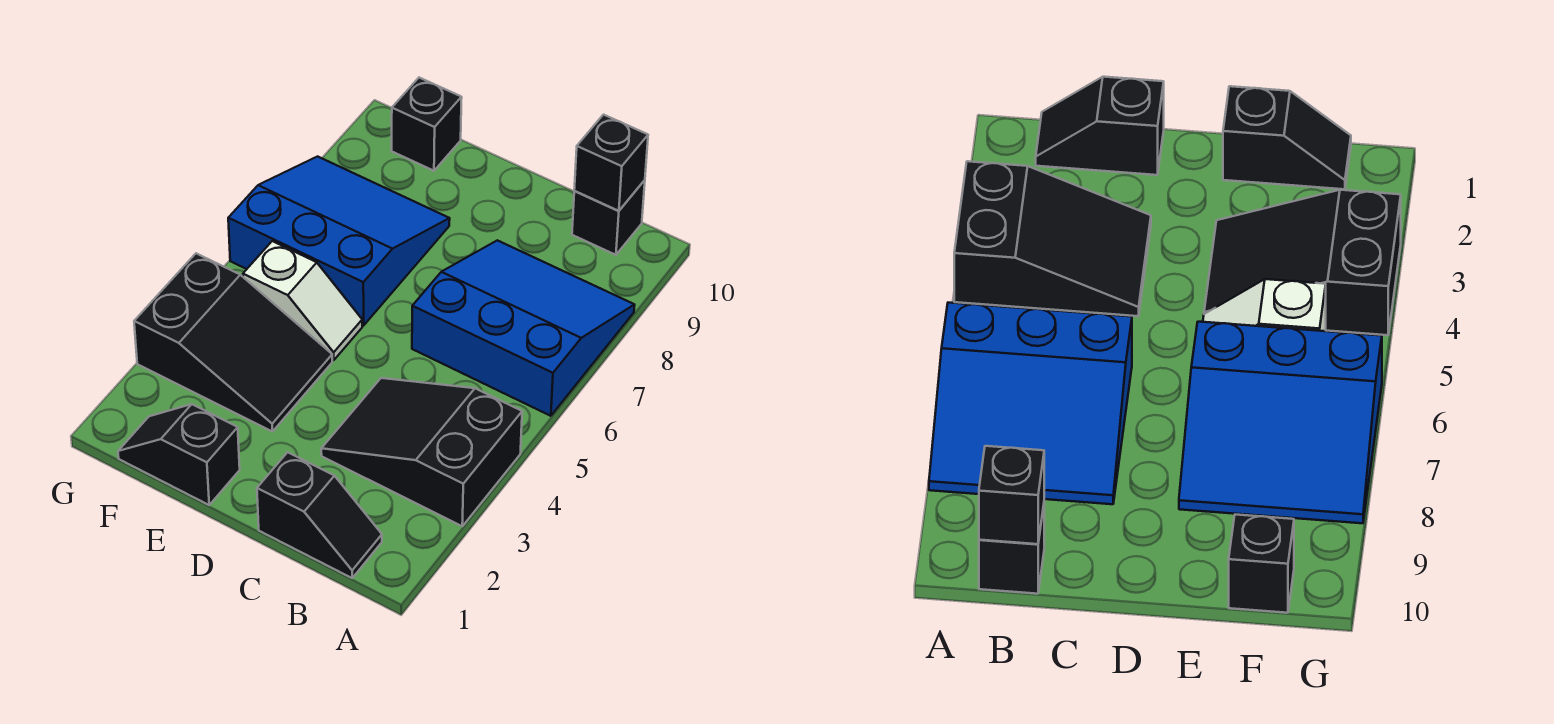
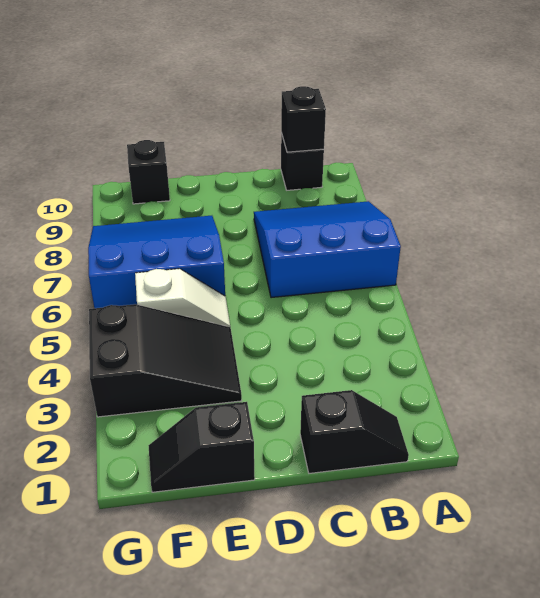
black 2x3 slope [321,378,522,526] -> none

